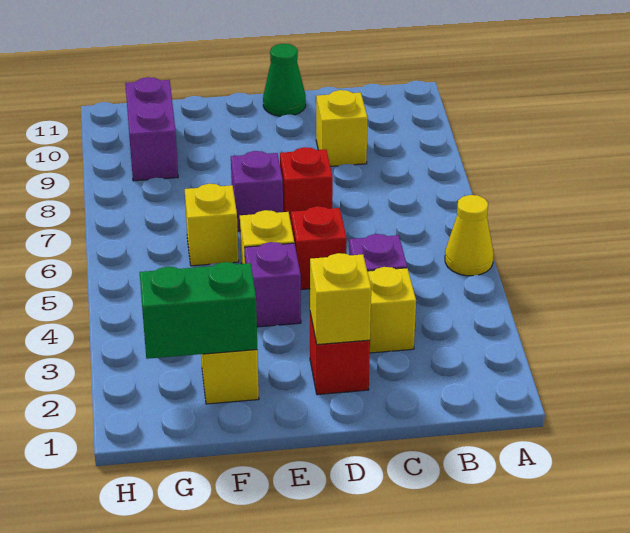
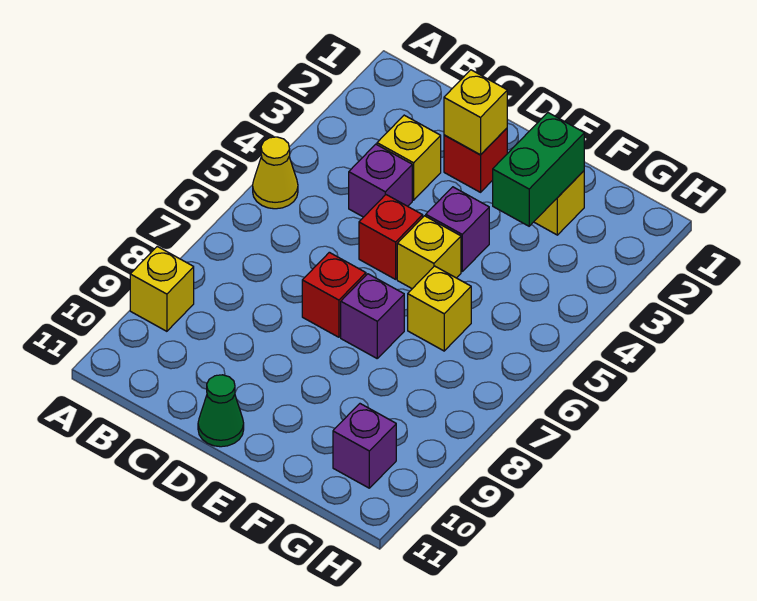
yellow 1x1 brick [316,90,368,166] -> yellow 1x1 brick moved to [130,246,194,331]
green 1x2 brick [140,262,257,359] -> green 1x2 brick turned to [493,113,584,226]
purple 1x2 brick [125,77,178,181] -> purple 1x1 brick [333,404,396,488]

